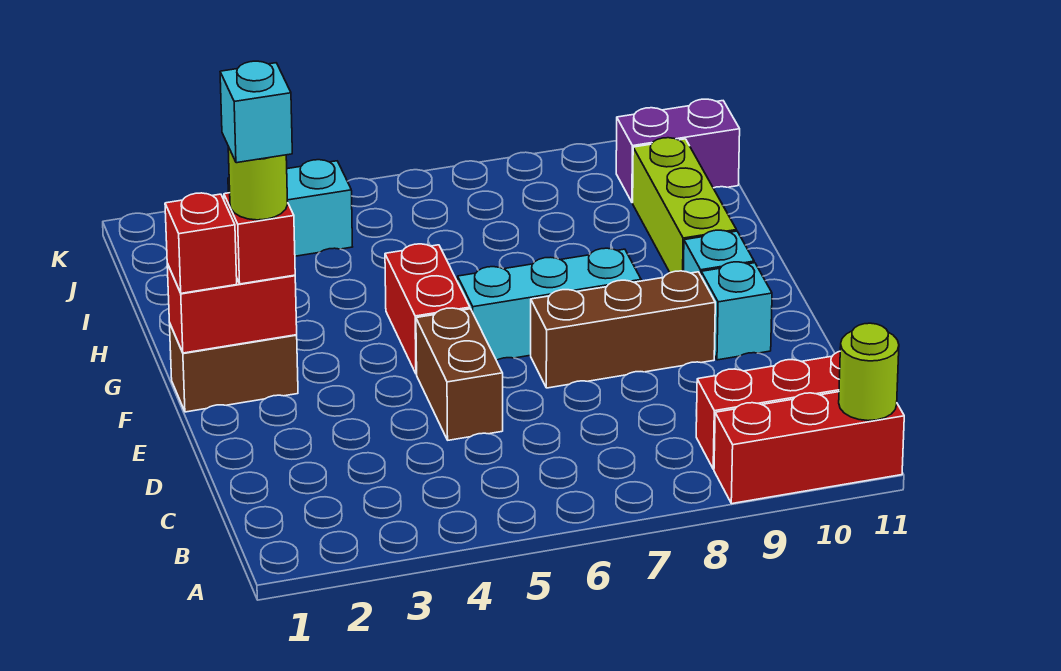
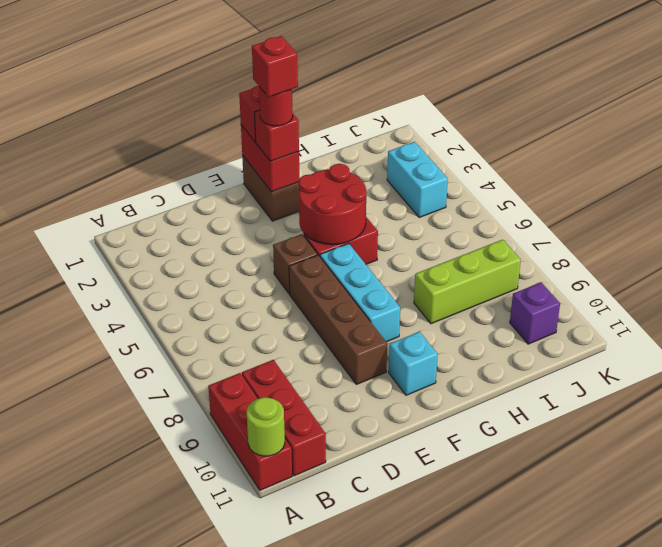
brown 1x2 brick [416,308,503,440] -> brown 1x1 brick [273,234,318,294]
brown 1x3 brick [531,271,715,388] -> brown 1x4 brick [289,255,387,384]
cyan 1x1 brick [701,262,772,360] -> none
lime 1x1 round brick [228,147,288,220] -> red 1x1 round brick [259,87,293,126]
cyan 1x1 brick [220,61,292,163] -> red 1x1 brick [252,36,298,97]
none -> red 2x2 round brick [299,164,367,245]
lime 1x3 brick [633,138,736,273] -> lime 1x3 brick moved to [414,240,521,324]
purple 1x2 brick [616,99,740,203] -> purple 1x1 brick [510,282,560,344]

